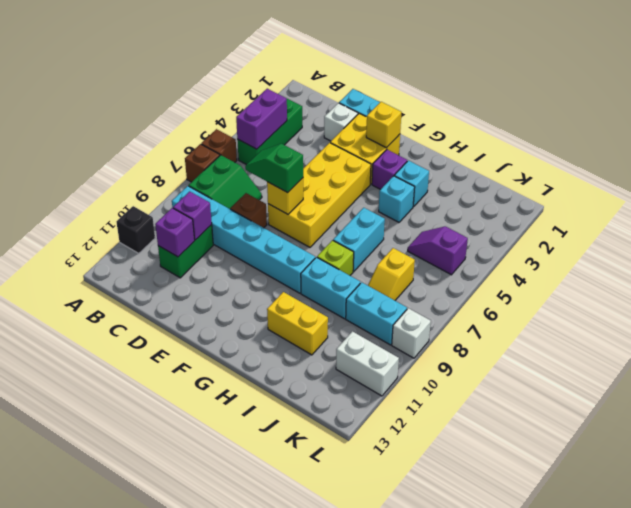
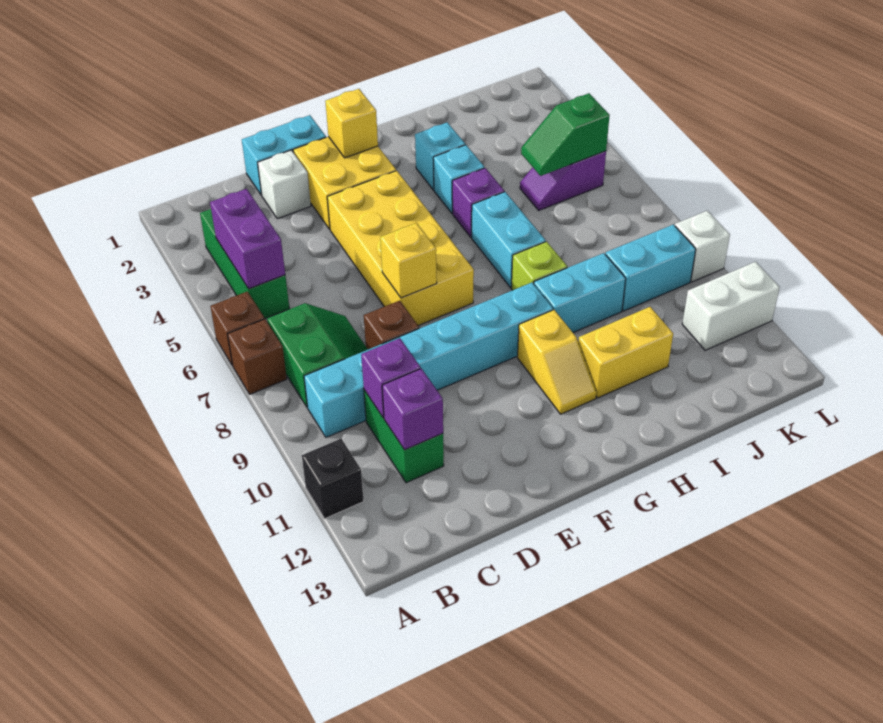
green 1x2 slope [245,144,303,193] -> green 1x2 slope moved to [521,93,610,176]
purple 1x1 brick [372,150,407,189] -> purple 1x1 brick moved to [452,168,504,237]
yellow 1x2 slope [368,248,415,300] -> yellow 1x2 slope moved to [518,310,596,414]

